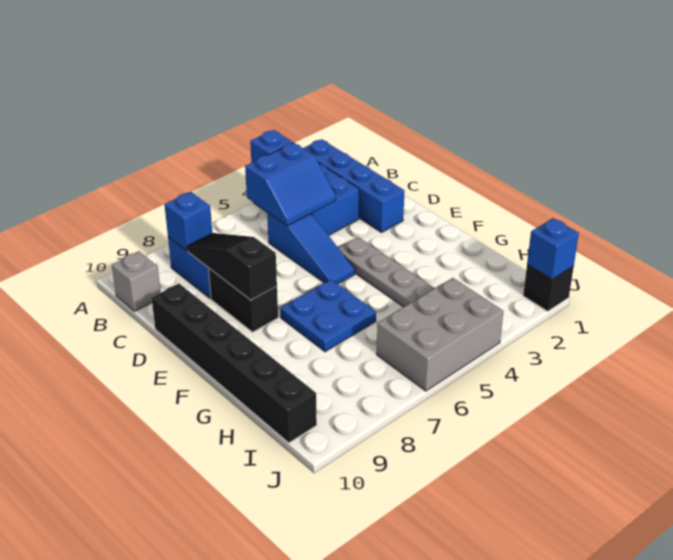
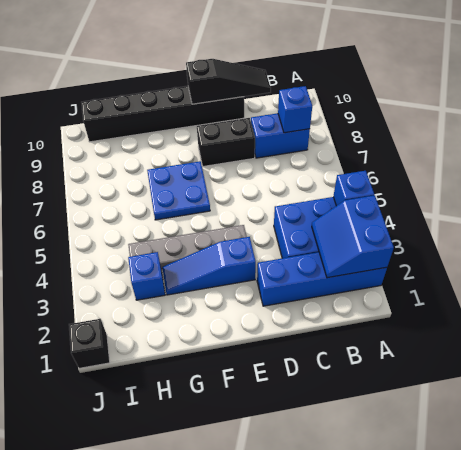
blue 2x2 slope [245,143,336,225] -> blue 2x2 slope moved to [312,195,394,278]
grey 1x1 brick [112,251,161,311] -> none
blue 1x3 slope [267,212,355,284] -> blue 1x3 slope moved to [162,237,256,295]
black 1x3 slope [187,233,277,300] -> black 1x3 slope moved to [186,59,271,104]
grey 2x3 brick [377,278,503,391] -> none
blue 1x1 brick [527,218,579,279] -> blue 1x1 brick moved to [128,252,165,300]

